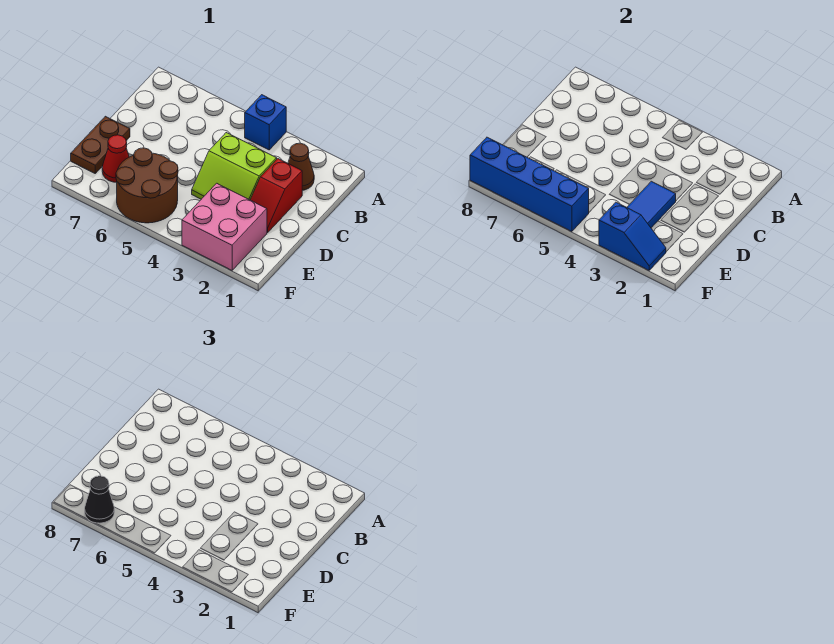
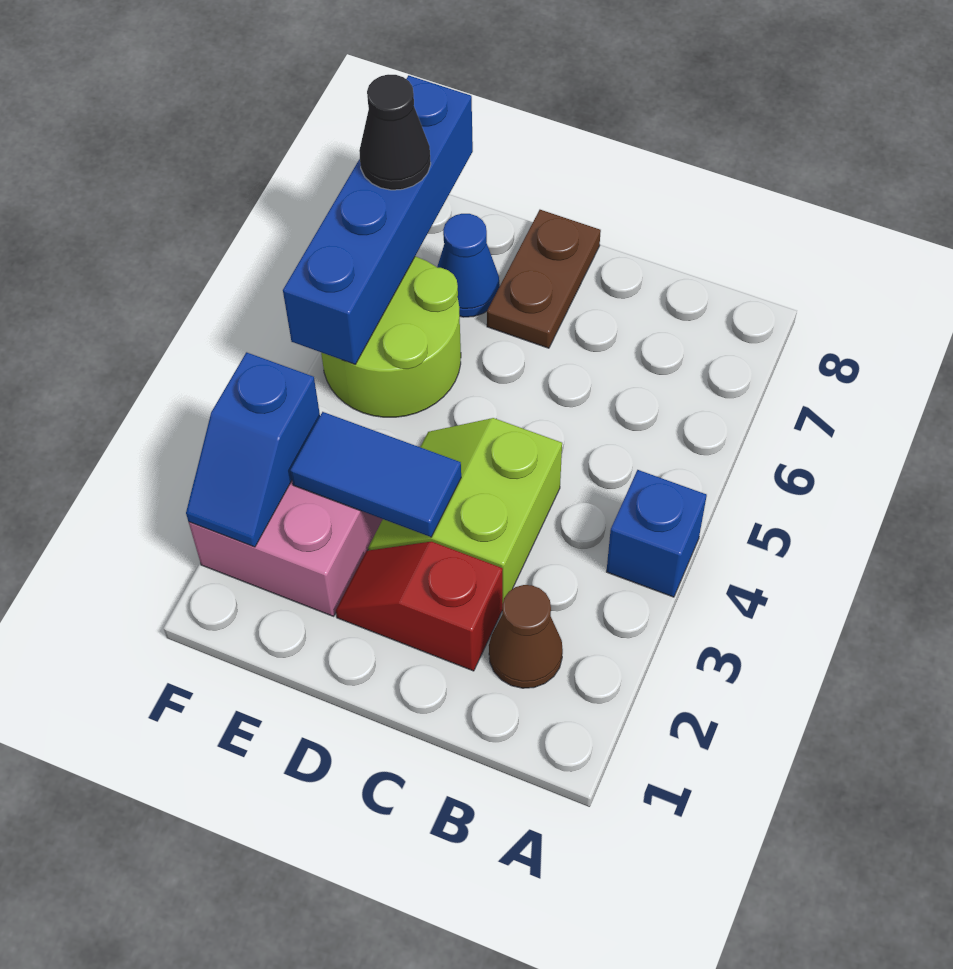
brown 1x2 plate [71,116,130,173] -> brown 1x2 plate turned to [487,210,601,348]
brown 2x2 round brick [116,148,178,223] -> lime 2x2 round brick [321,256,461,417]
red 1x1 cone [102,135,129,182] -> blue 1x1 cone [437,214,500,317]

